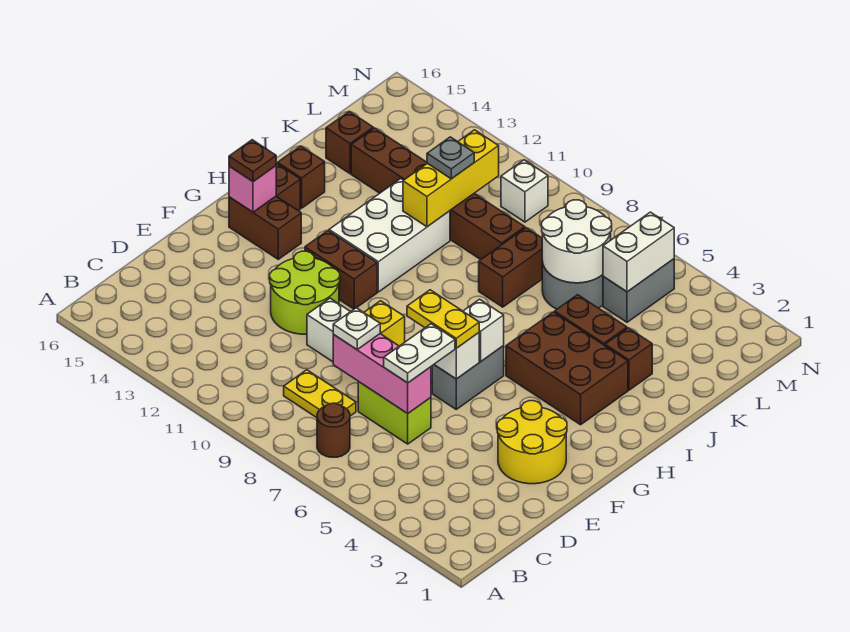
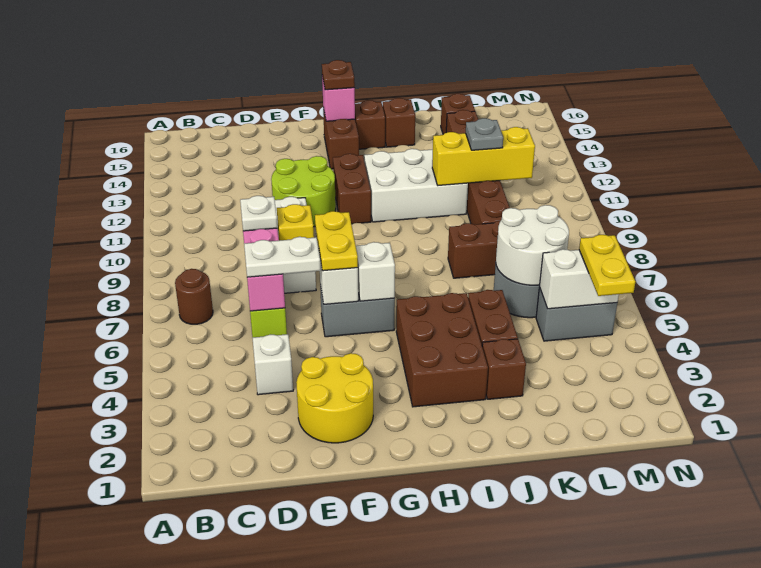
yellow 1x2 plate [284,370,356,418] -> yellow 1x2 plate moved to [579,235,635,296]
white 1x1 brick [501,160,548,222] -> white 1x1 brick moved to [253,334,293,395]

